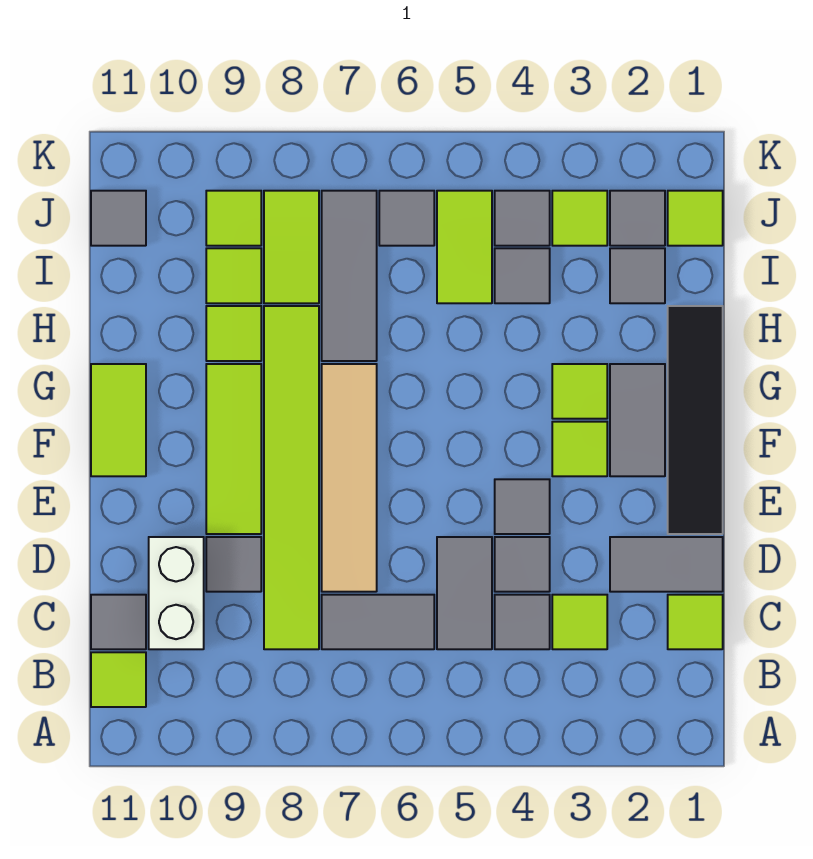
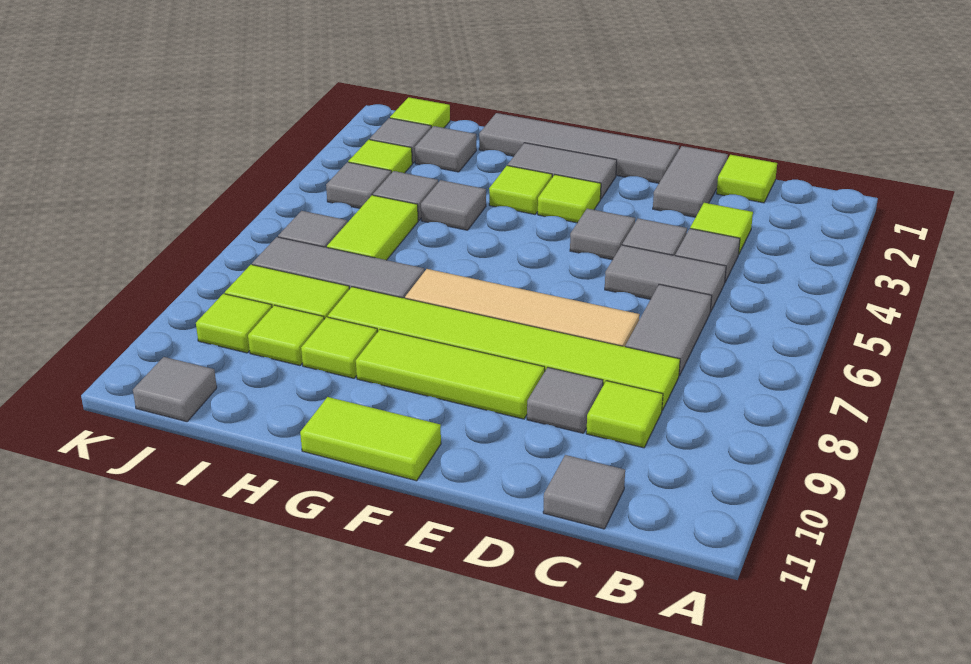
lime 1x1 tile [91,652,146,707] -> lime 1x1 tile moved to [586,381,663,448]
white 1x2 brick [149,537,204,649] -> none
black 1x4 tile [668,306,723,534] -> grey 1x4 tile [479,113,679,183]
none -> grey 1x1 tile [421,180,486,230]
lime 1x2 tile [437,191,492,303] -> lime 1x2 tile turned to [327,195,418,260]

